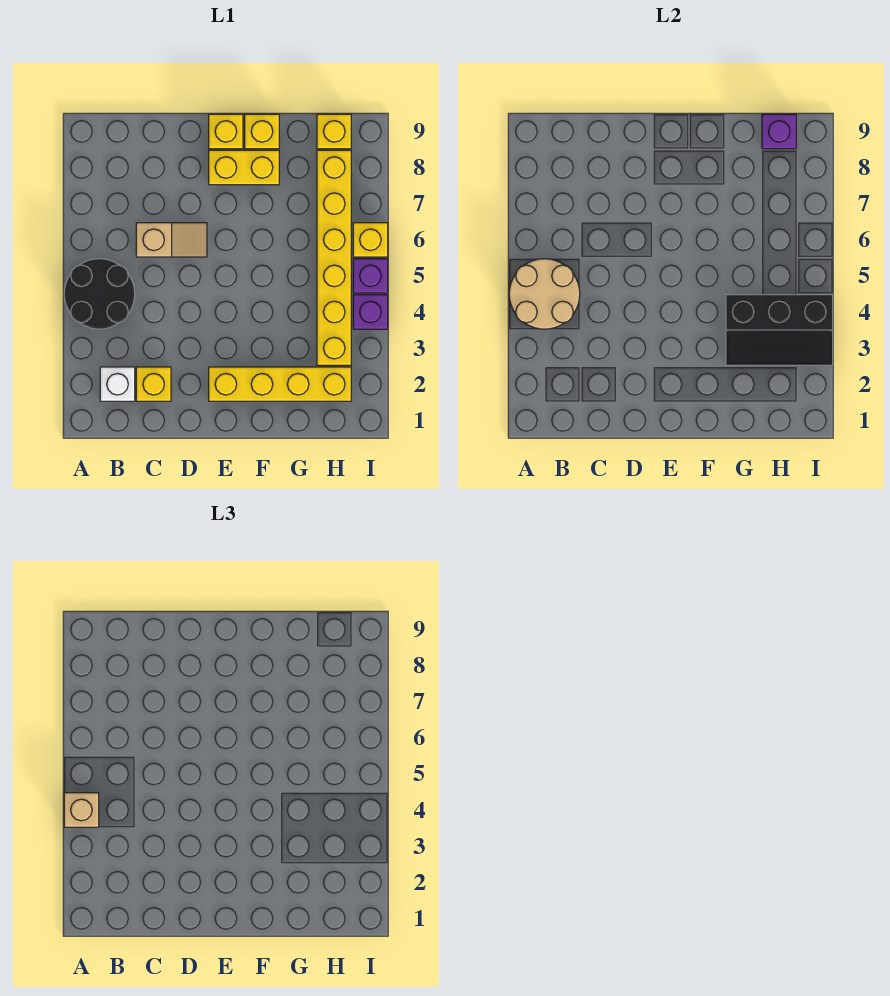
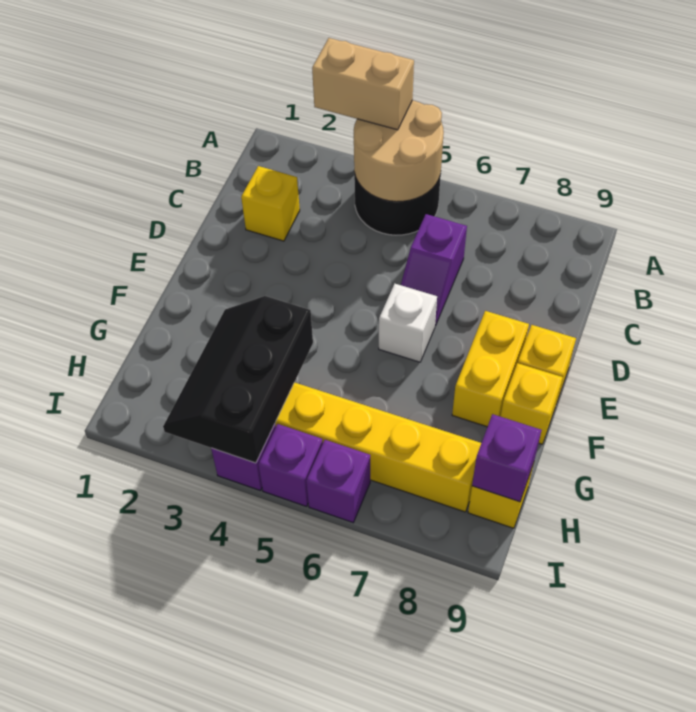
tan 1x1 brick [64,793,99,827] -> tan 1x2 brick [312,38,414,130]
white 1x1 brick [100,367,135,401] -> white 1x1 brick moved to [379,284,437,362]
tan 1x2 slope [136,223,207,257] -> purple 1x2 slope [401,214,467,326]
yellow 1x4 brick [209,367,351,401] -> none
yellow 1x1 brick [353,223,388,257] -> purple 1x1 brick [306,440,370,523]

